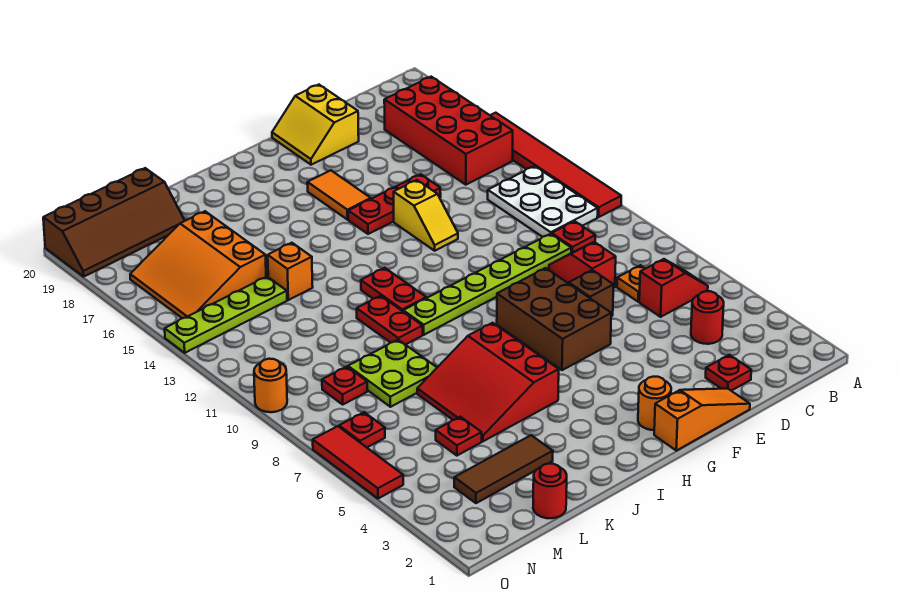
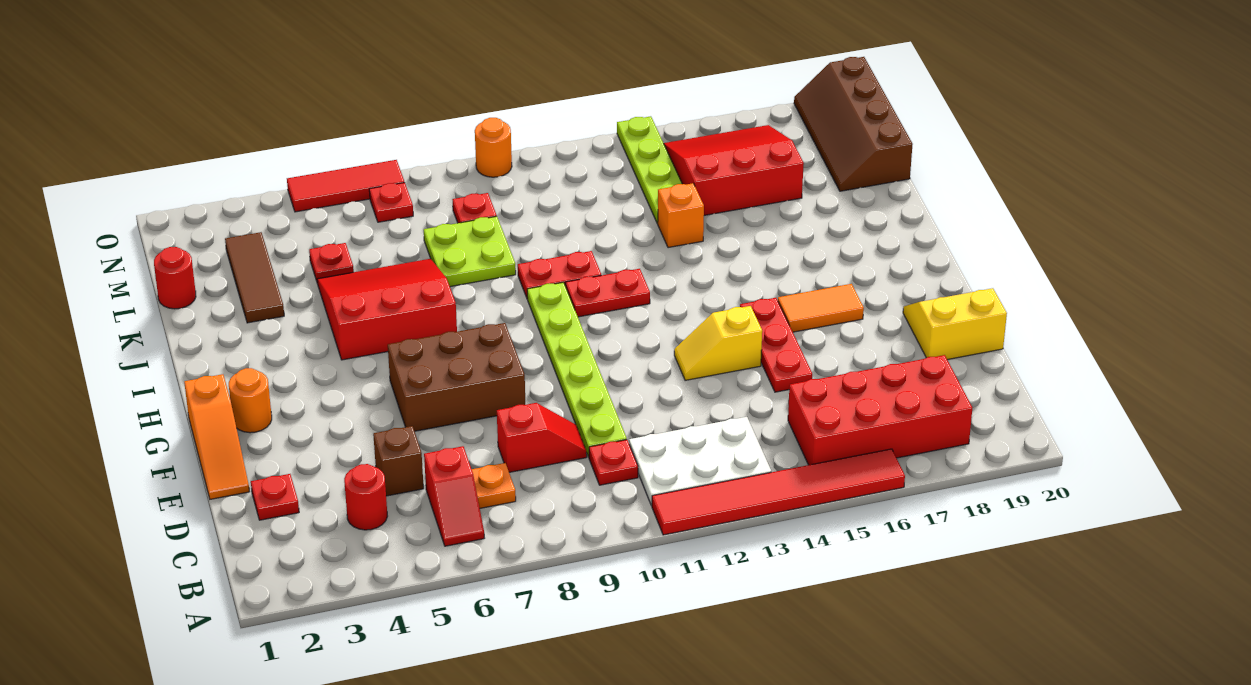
brown 1x1 brick [569,270,614,316] -> brown 1x1 brick moved to [373,426,424,496]
orange 3x3 slope [130,211,266,318] -> red 3x3 slope [664,125,804,215]

